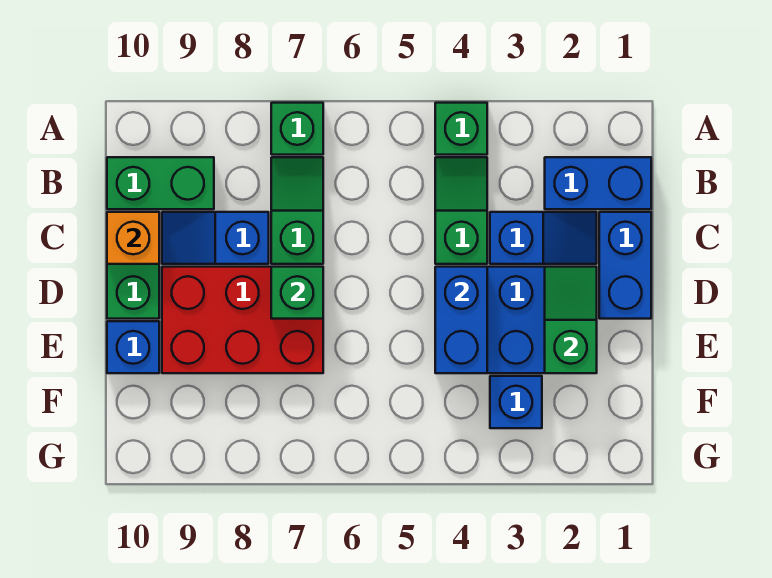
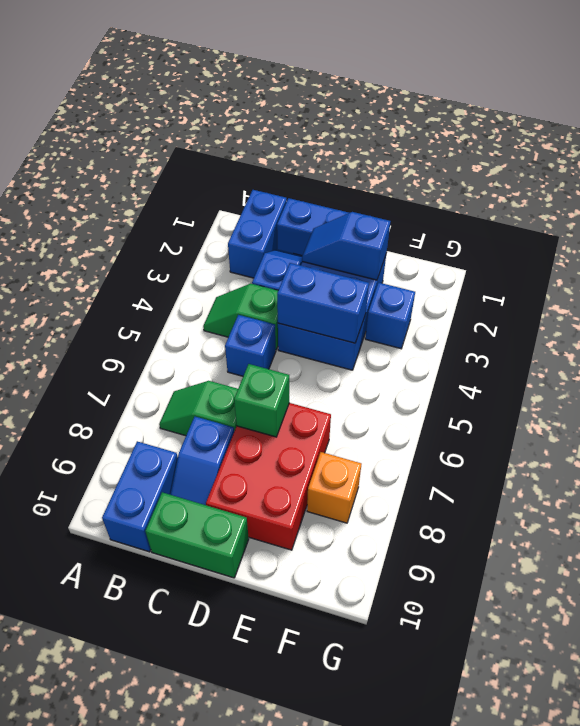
green 1x1 brick [435,103,487,155] -> none
green 1x1 brick [271,103,323,155] -> none
green 1x2 brick [107,157,214,209] -> blue 1x2 brick [102,441,178,552]
orange 1x1 brick [107,212,159,264] -> orange 1x1 brick moved to [307,452,361,523]
green 1x2 slope [545,267,597,373] -> blue 1x2 slope [302,212,391,280]
blue 1x1 brick [107,321,159,373] -> blue 1x1 brick moved to [225,315,276,376]

